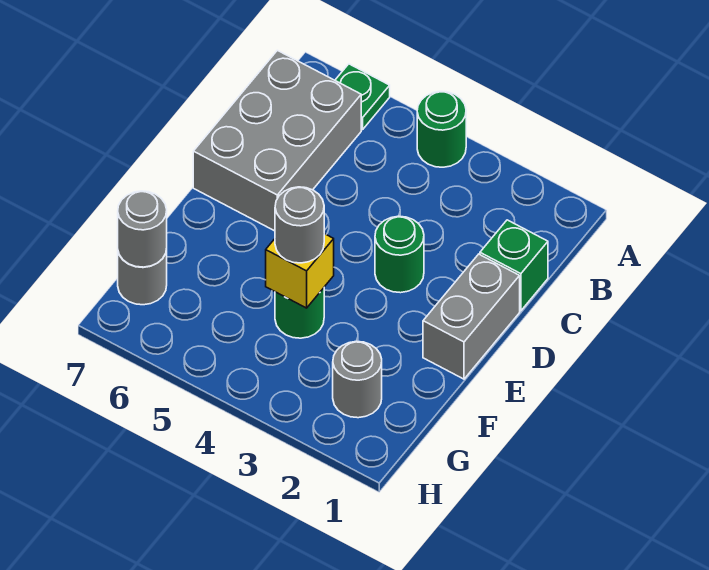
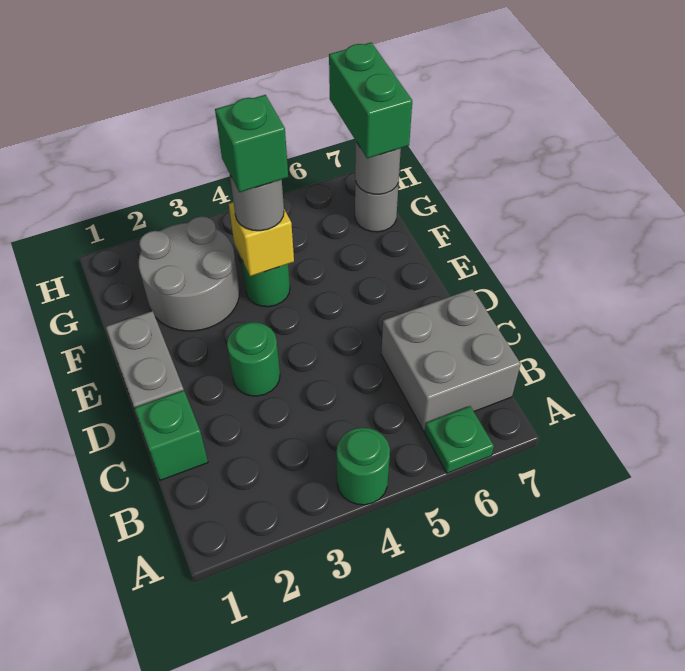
grey 2x3 brick [193,50,361,231] -> grey 2x2 brick [381,289,521,431]
none -> green 1x1 brick [215,95,288,192]
grey 1x1 round brick [333,341,382,418] -> grey 2x2 round brick [138,216,240,331]
none -> green 1x2 brick [329,43,412,158]

